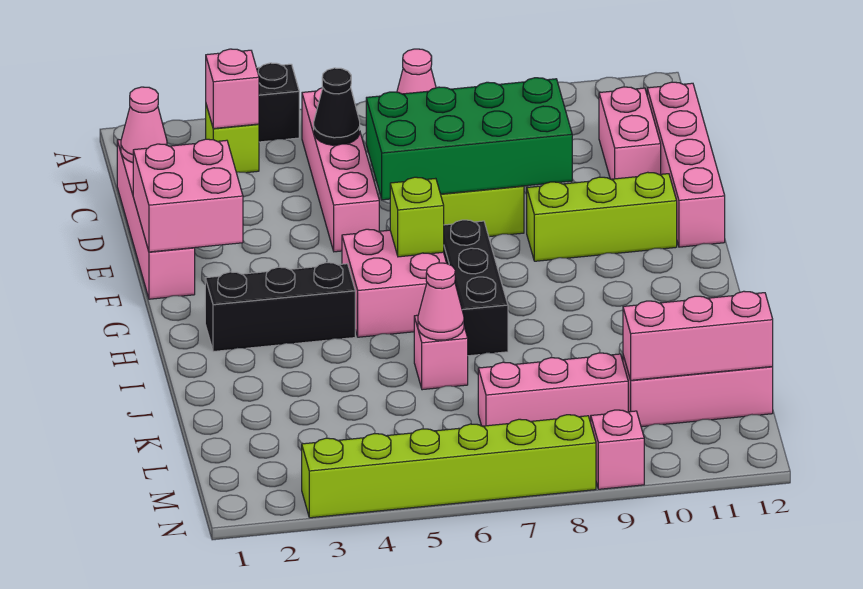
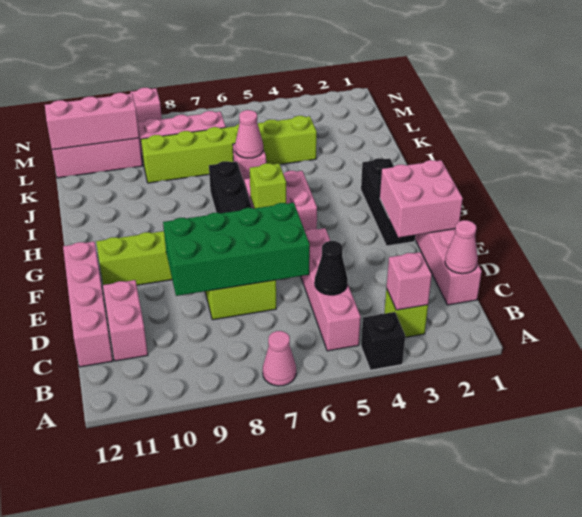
black 1x3 brick [205,263,355,352] -> black 1x3 brick turned to [361,158,415,246]
lime 1x6 brick [302,415,596,518] -> lime 1x6 brick moved to [141,116,317,183]

